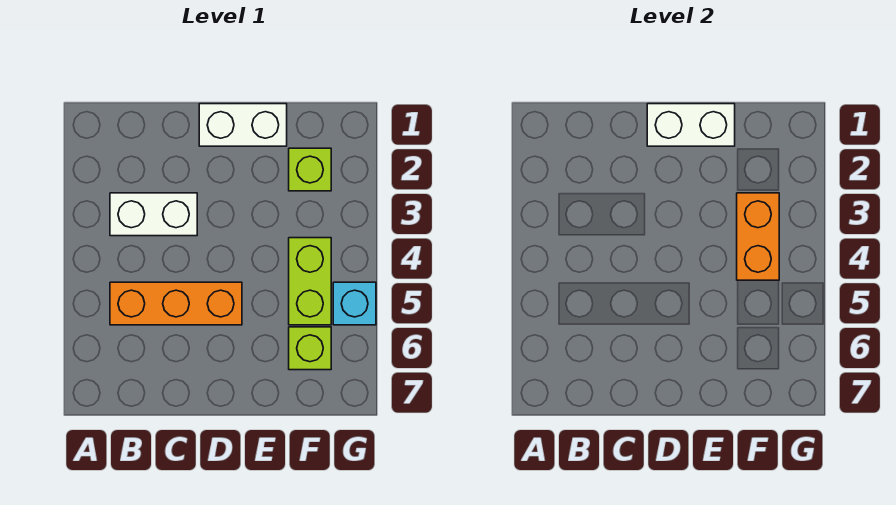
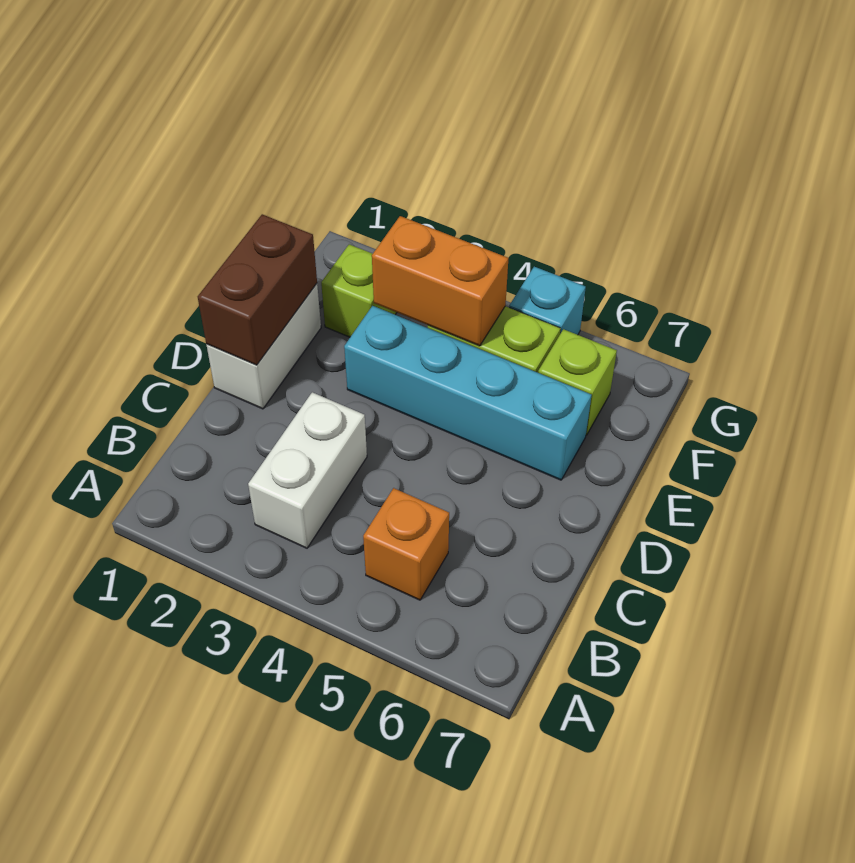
orange 1x3 brick [110,282,242,325] -> orange 1x1 brick [363,488,449,600]
white 1x2 brick [647,104,735,146] -> brown 1x2 brick [198,214,317,365]
none -> cyan 1x4 brick [344,306,592,480]

